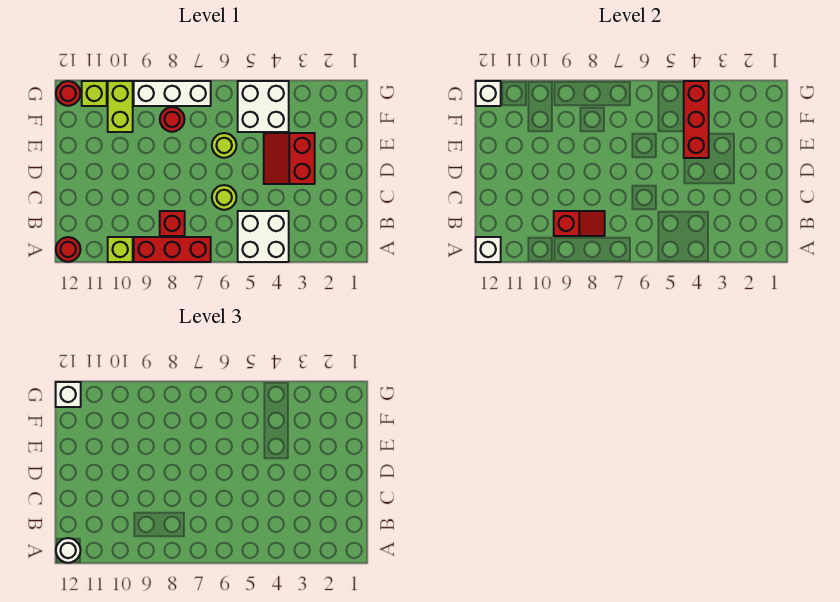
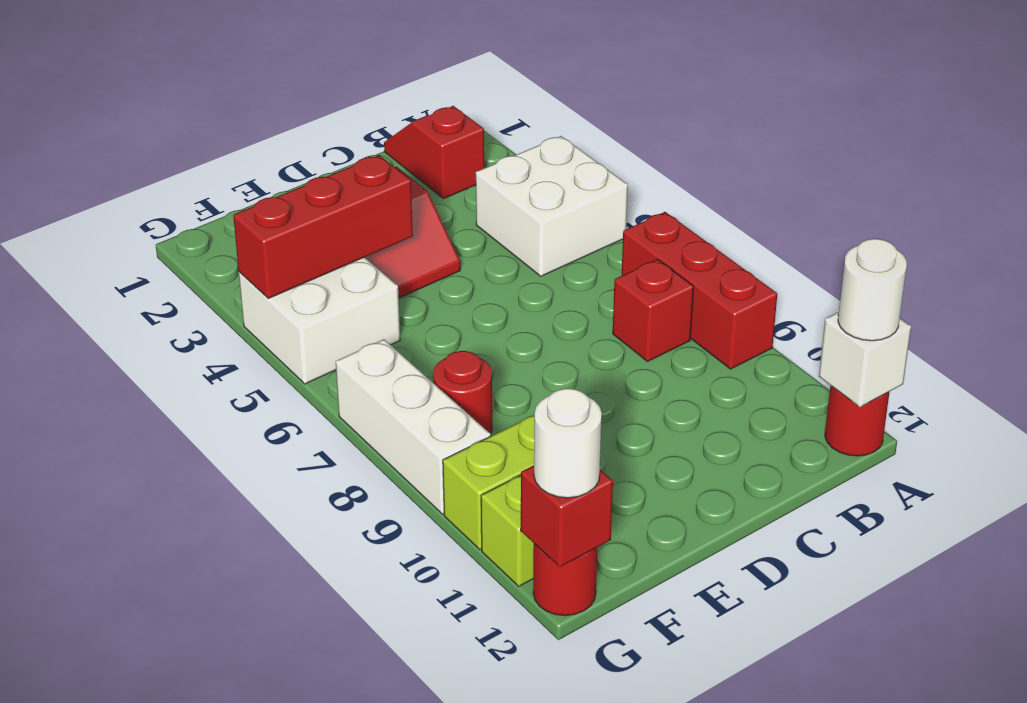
lime 1x1 brick [108,237,133,262] -> none
red 1x2 slope [554,211,605,236] -> red 1x2 slope moved to [384,106,484,199]
lime 1x1 round brick [212,185,236,210] -> none
lime 1x1 round brick [212,133,236,158] -> none
white 1x1 brick [476,81,501,106] -> red 1x1 brick [521,465,613,567]
white 1x1 brick [56,382,81,407] -> white 1x1 round brick [534,388,602,498]

